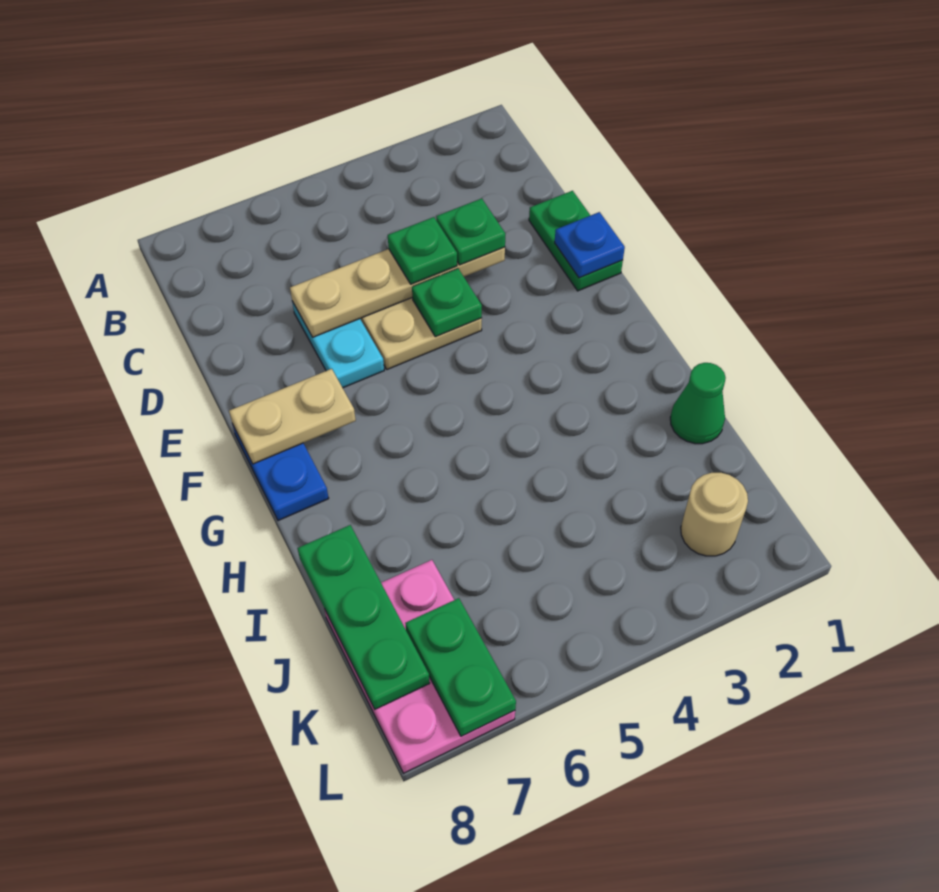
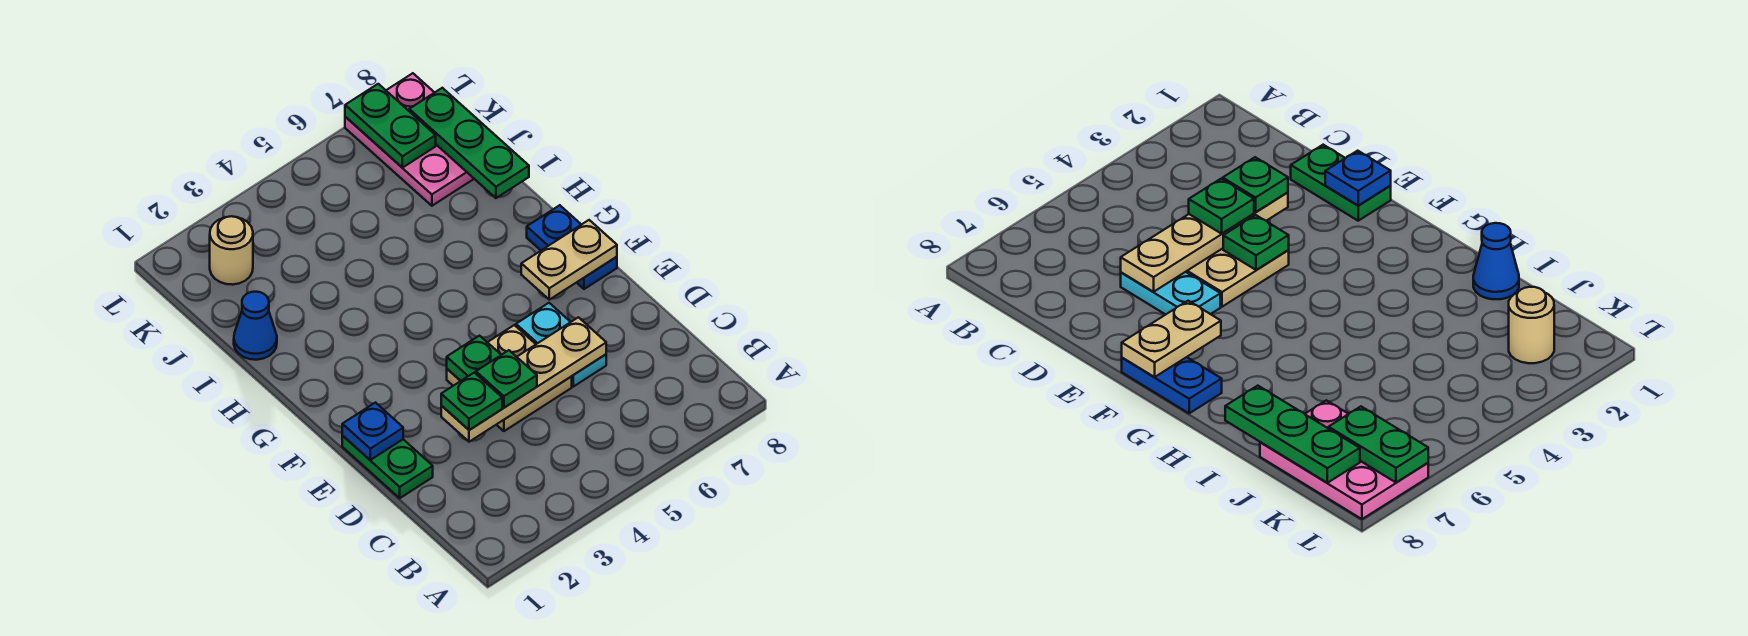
green 1x1 cone [670,363,726,444] -> blue 1x1 cone [234,292,277,360]

